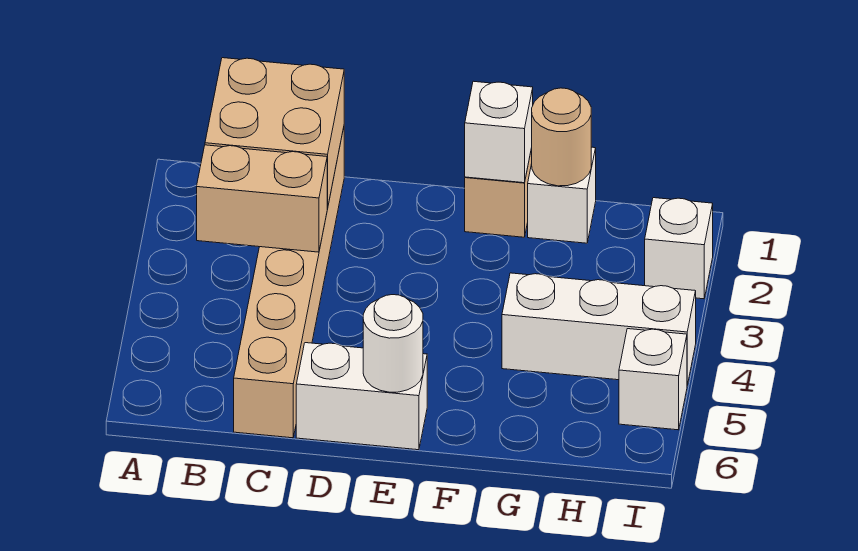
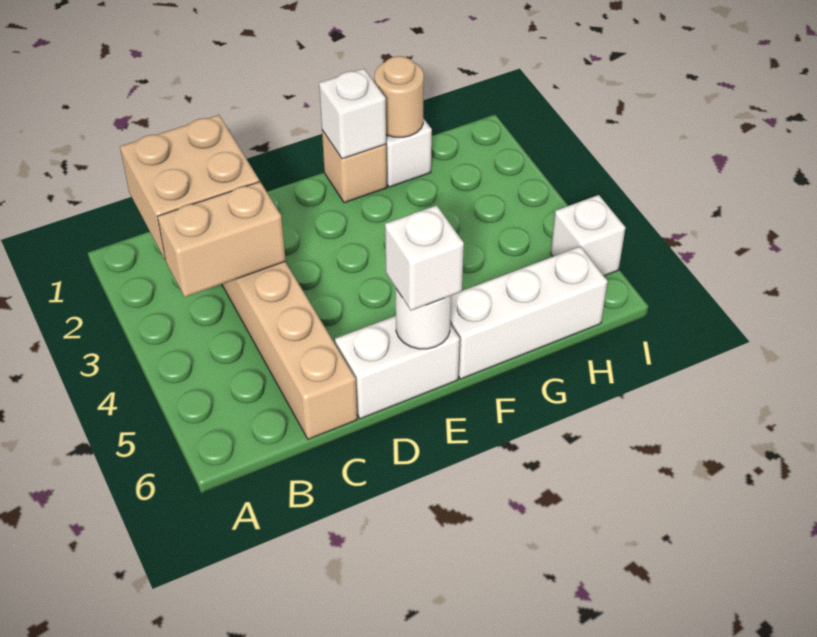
white 1x3 brick [502,273,696,385] -> white 1x3 brick moved to [450,246,608,379]
white 1x1 brick [645,198,713,299] -> white 1x1 brick moved to [385,205,464,311]

